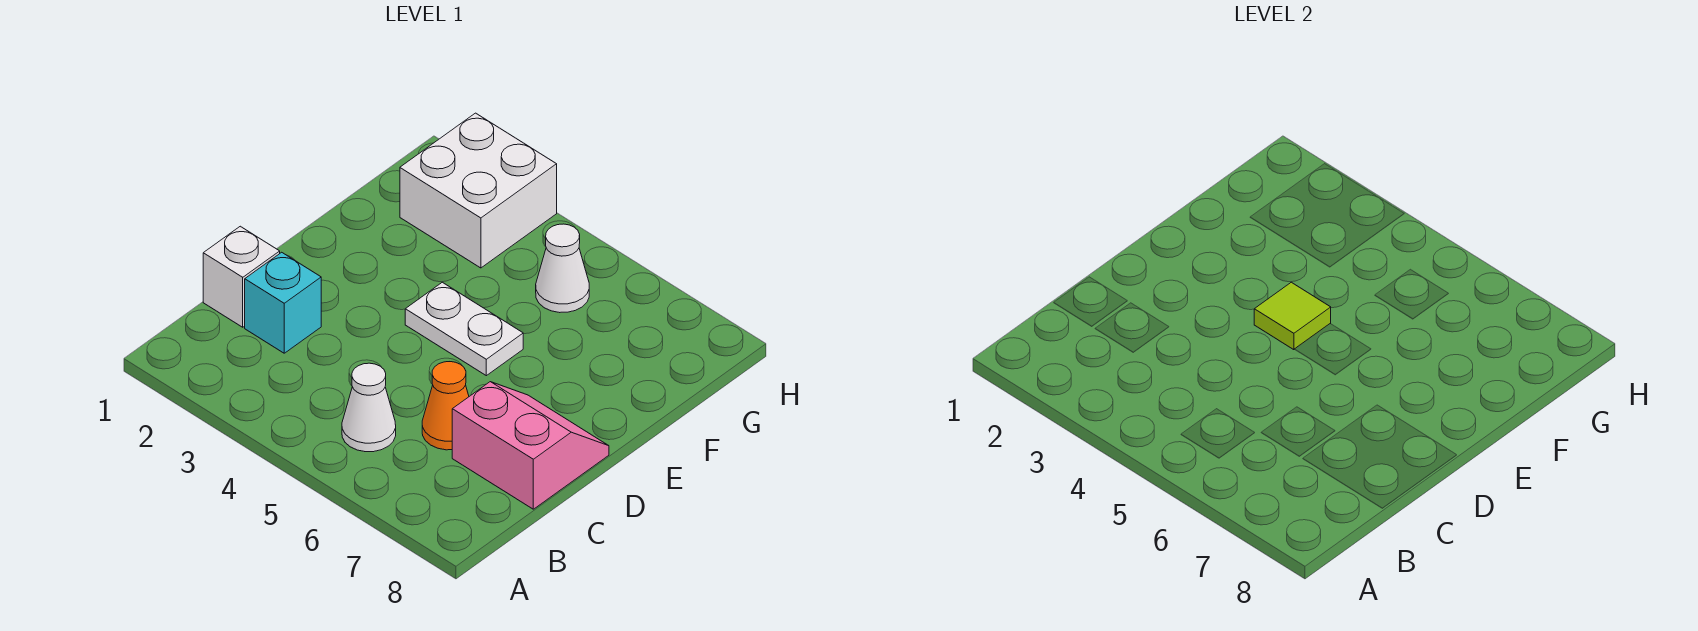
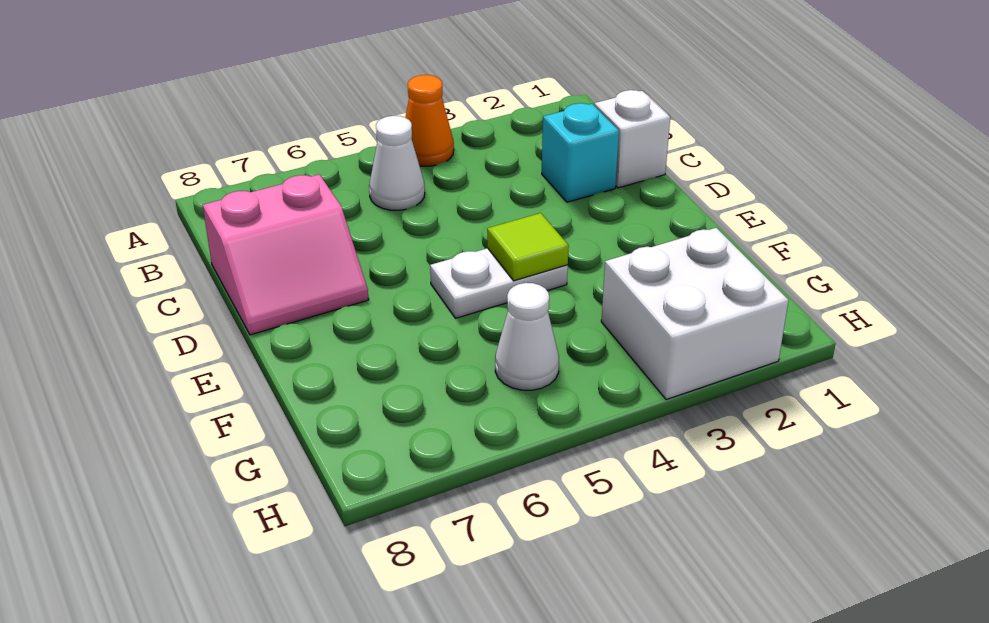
orange 1x1 cone [422,362,469,450] -> orange 1x1 cone moved to [405,75,454,166]

